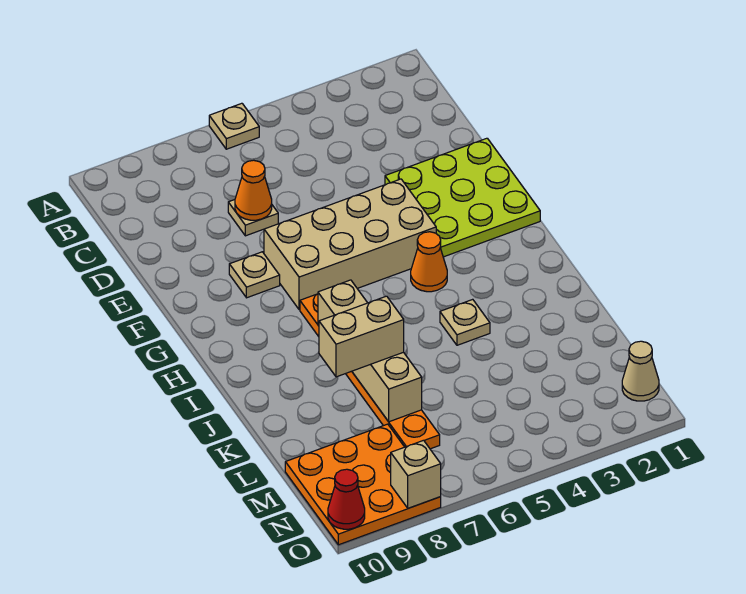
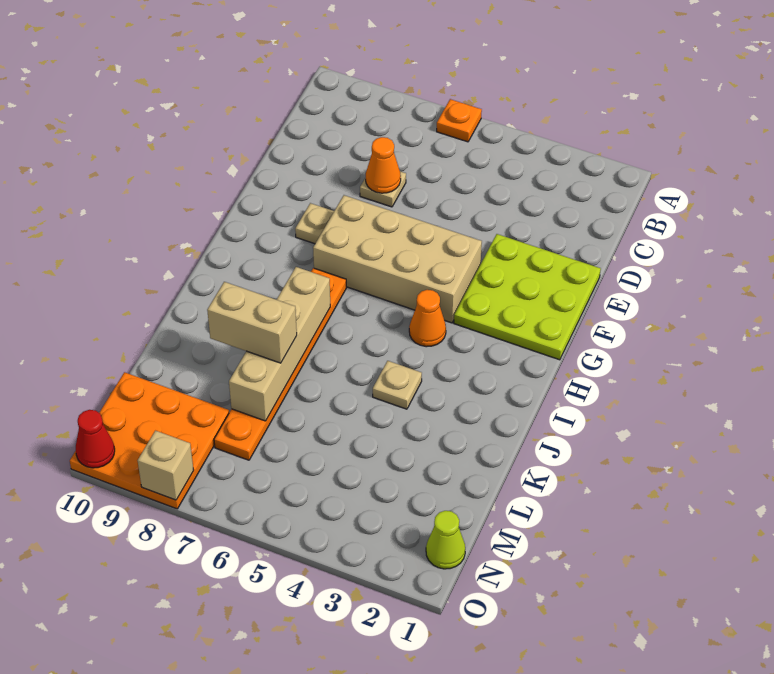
tan 1x1 plate [209,103,259,149] -> orange 1x1 plate [437,99,482,142]
tan 1x1 cone [622,341,659,401] -> lime 1x1 cone [426,511,465,569]

